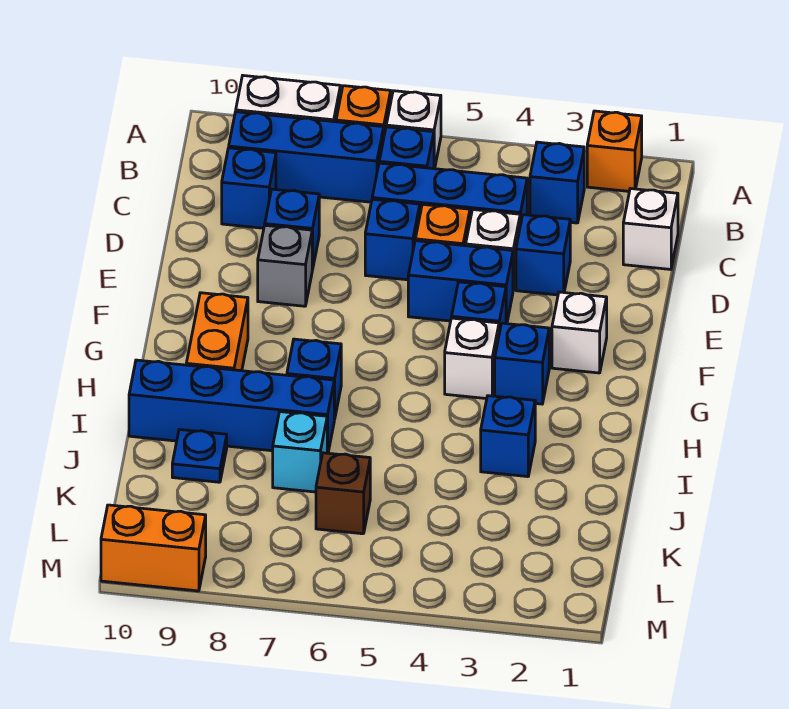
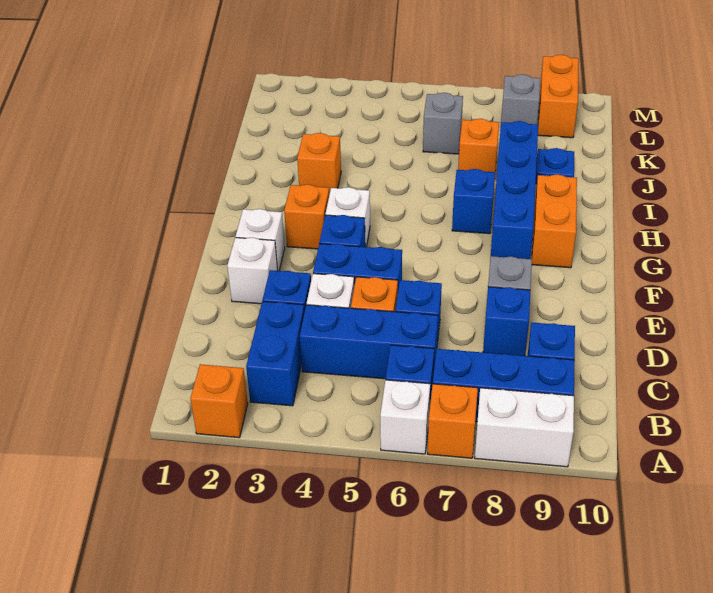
blue 1x1 brick [530,142,584,223] -> blue 1x2 brick [246,301,305,406]
white 1x1 brick [623,189,678,269] -> white 1x1 brick moved to [227,237,278,304]
blue 1x1 brick [495,323,549,404] -> orange 1x1 brick [284,184,329,249]
blue 1x1 brick [481,396,535,477] -> orange 1x1 brick [297,133,341,194]
blue 1x4 brick [129,360,334,453] -> blue 1x4 brick turned to [491,121,538,259]
cyan 1x1 brick [273,412,327,492] -> orange 1x1 brick [458,119,499,172]
brown 1x1 brick [316,453,370,534] -> grey 1x1 brick [423,93,463,154]
none -> grey 1x1 brick [501,74,540,124]
orange 1x2 brick [101,505,206,591] -> orange 1x2 brick turned to [538,55,579,138]

